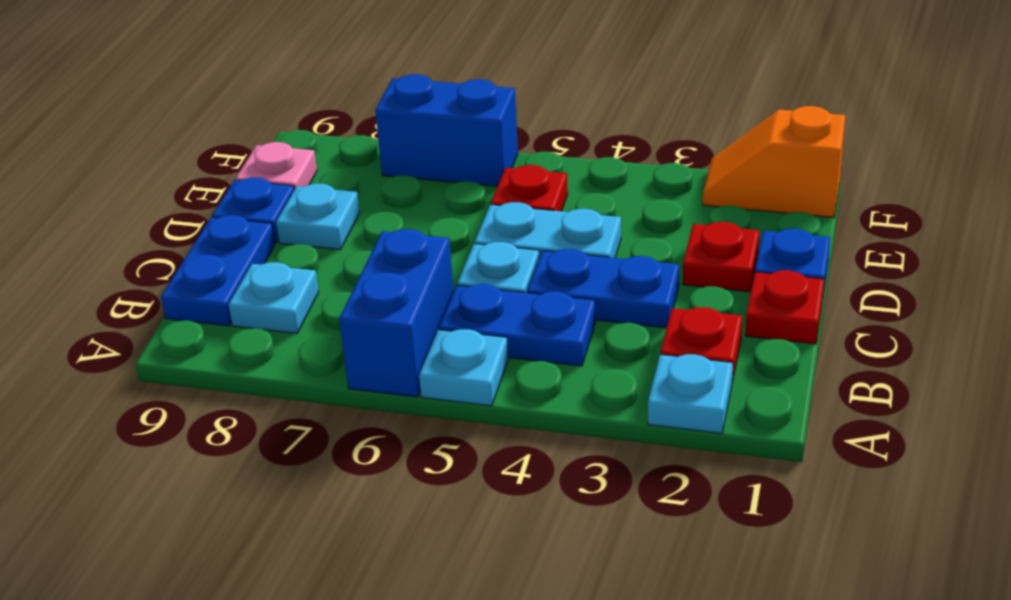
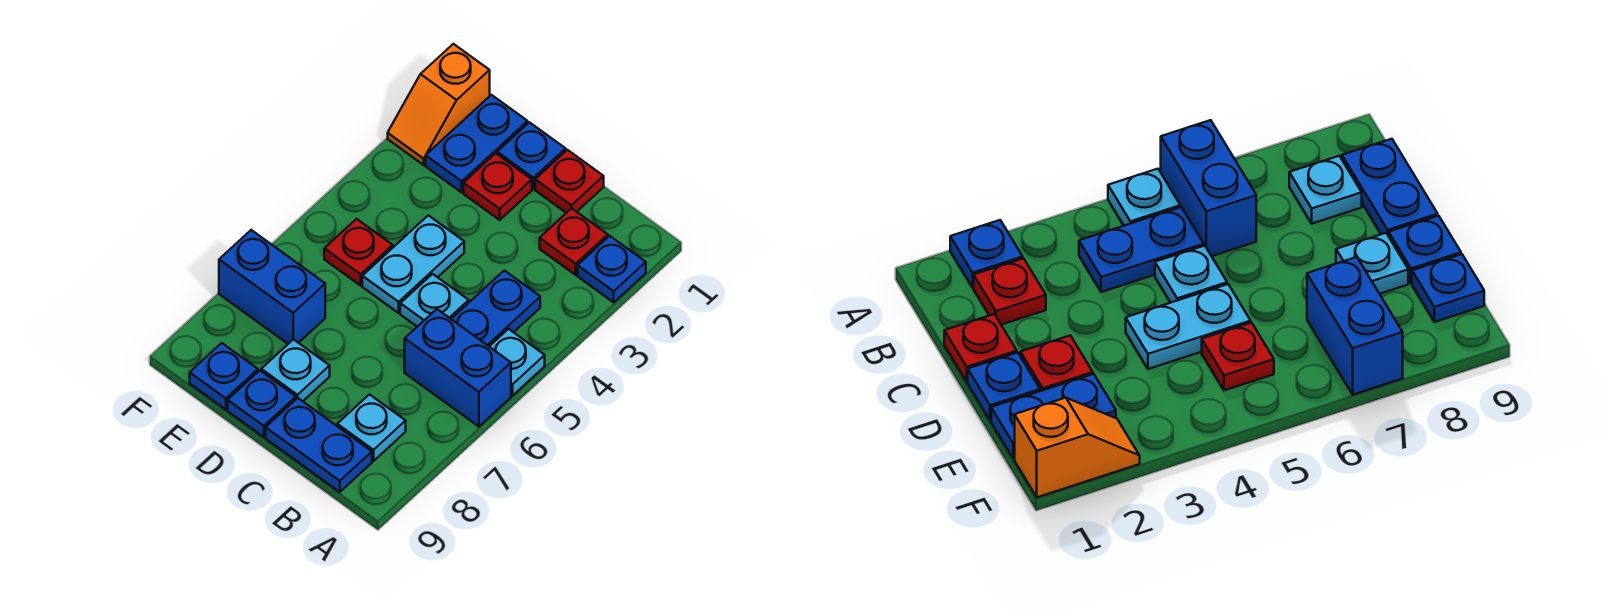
cyan 1x1 plate [648,354,733,433] -> blue 1x1 plate [578,236,646,302]
blue 1x2 plate [528,249,679,328] -> blue 1x2 plate moved to [426,95,528,192]
pink 1x1 plate [235,142,317,190] -> blue 1x1 plate [190,343,258,410]
blue 1x2 brick [375,74,518,186] -> blue 1x2 brick turned to [219,230,325,344]

